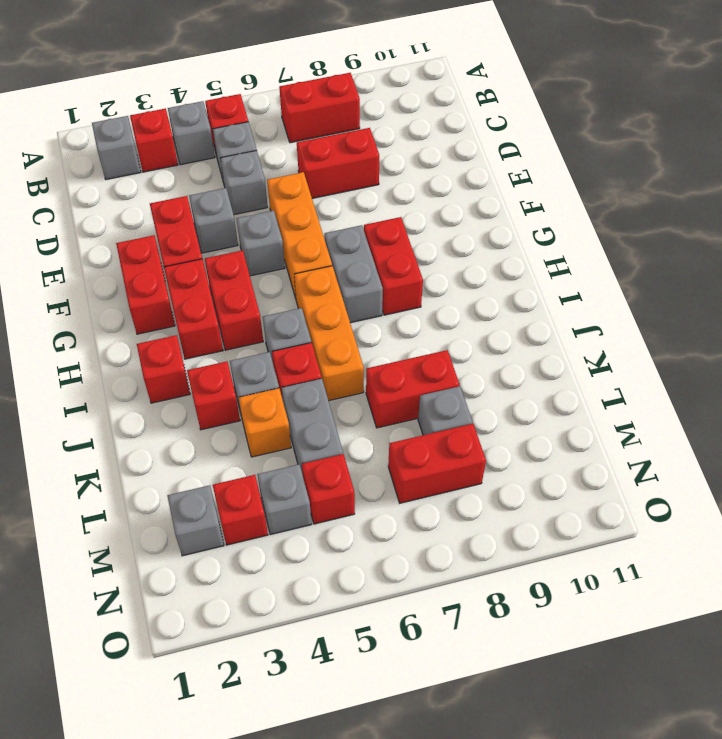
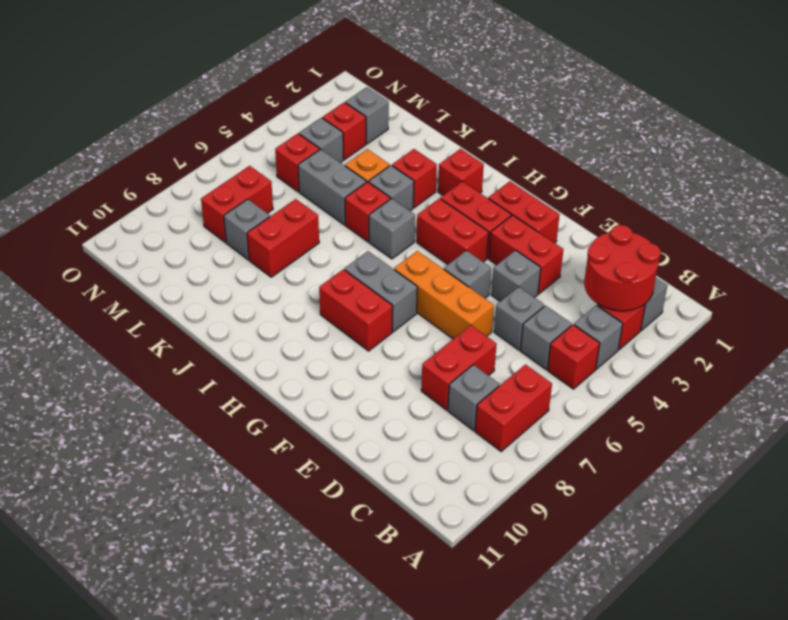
none -> red 2x2 round brick [584,225,661,311]
none -> grey 1x1 brick [448,365,499,431]
orange 1x3 brick [294,266,364,401] -> none

